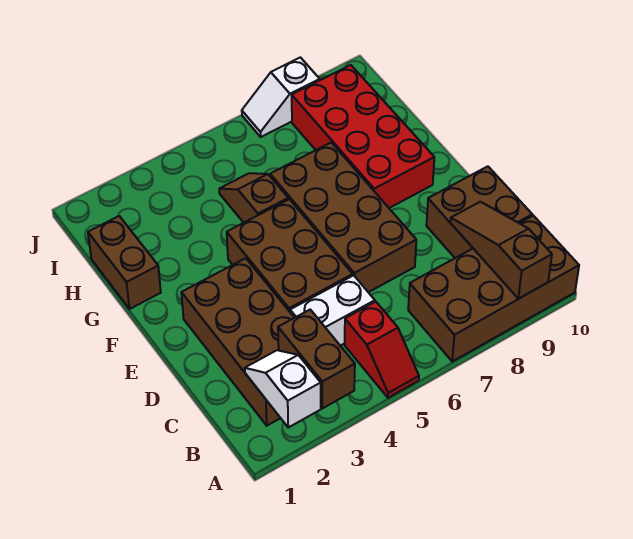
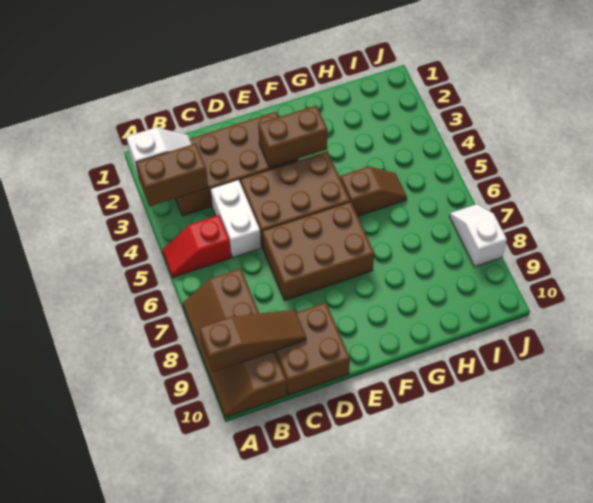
brown 2x4 brick [408,216,579,361] -> brown 2x4 slope [183,268,287,418]
brown 2x4 brick [270,143,416,292] -> brown 2x3 brick [262,202,374,301]
red 2x4 brick [292,65,434,208] -> none
brown 1x2 brick [88,216,161,309] -> brown 1x2 brick moved to [258,105,328,168]

